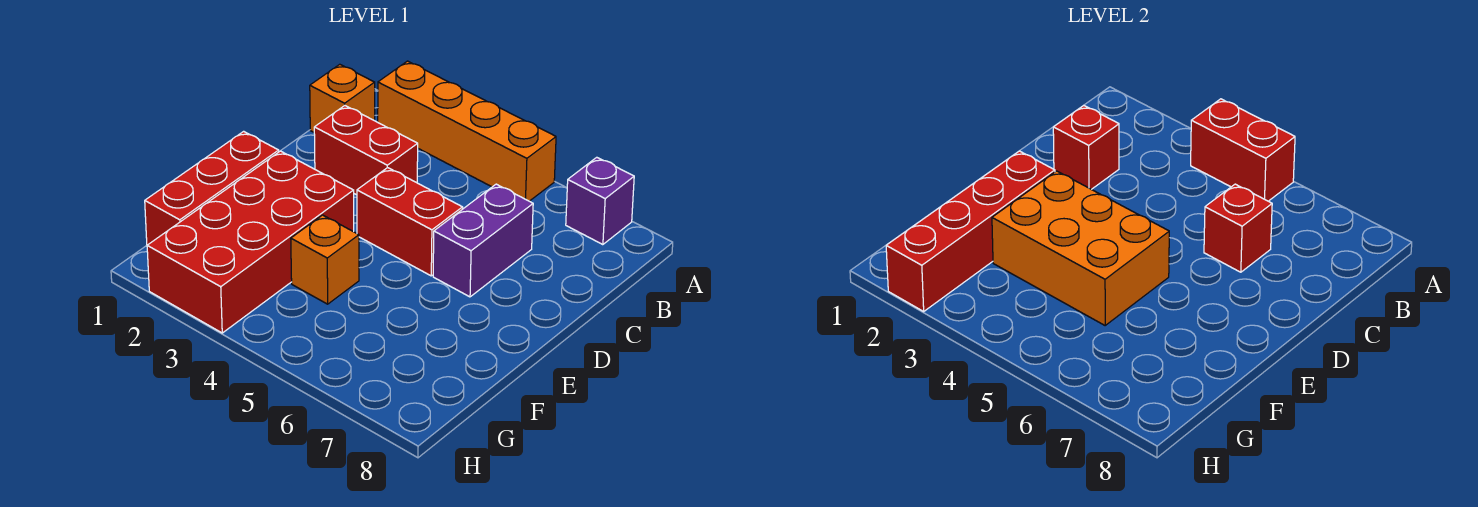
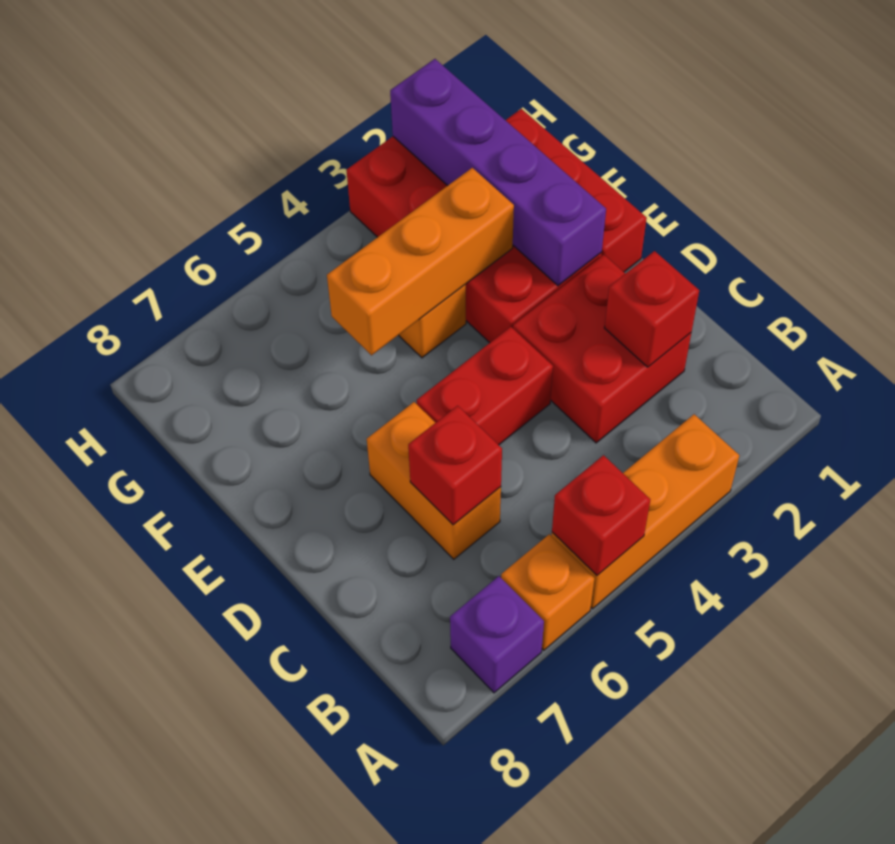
orange 1x4 brick [378,61,556,201] -> orange 1x3 brick [552,414,739,609]
red 1x2 brick [1191,99,1295,201] -> red 1x1 brick [552,455,650,575]
orange 1x1 brick [310,64,375,132] -> orange 1x1 brick moved to [501,534,594,650]
red 1x2 brick [314,106,418,195] -> red 2x2 brick [513,254,691,443]
purple 1x2 brick [433,184,533,297] -> orange 1x2 brick [367,402,501,559]
red 1x4 brick [886,151,1055,311] -> purple 1x4 brick [390,59,606,286]
orange 2x3 brick [992,171,1169,325] -> orange 1x3 brick [327,168,514,355]

